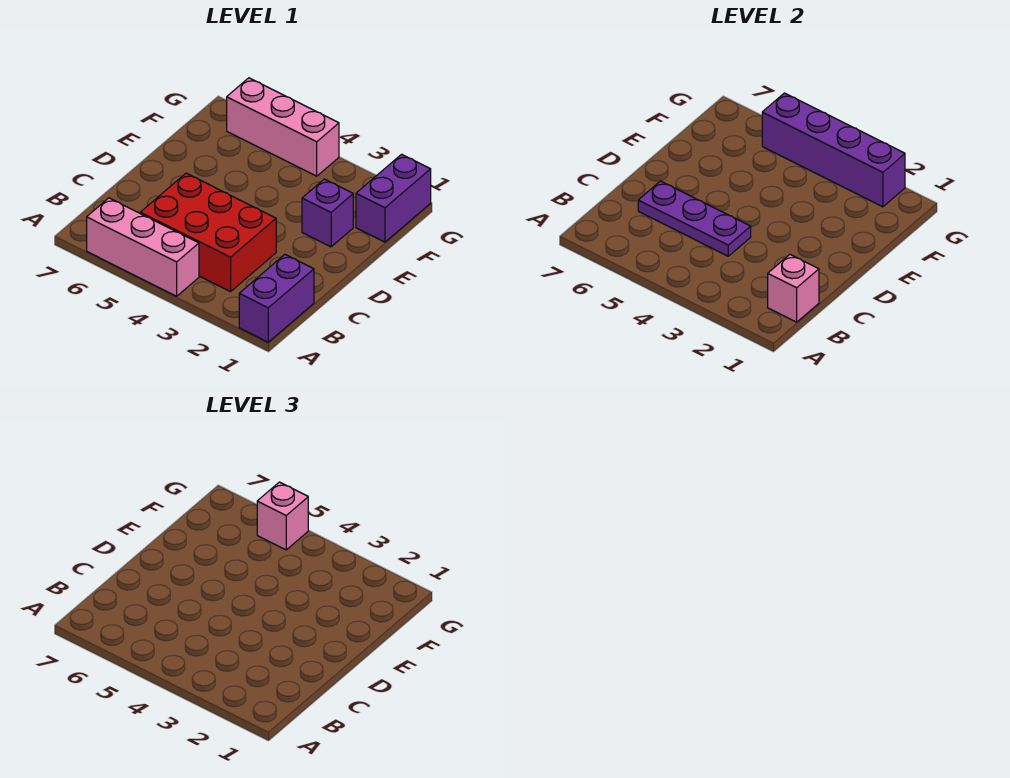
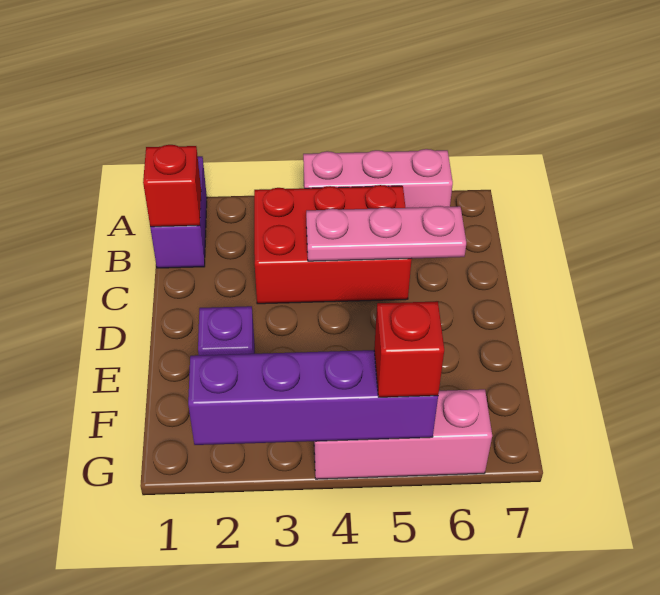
pink 1x1 brick [768,255,819,322] -> red 1x1 brick [143,145,201,227]
purple 1x3 plate [638,181,751,256] -> pink 1x3 plate [306,206,466,261]
purple 1x2 brick [356,154,431,242] -> none
pink 1x1 brick [257,482,308,550] -> red 1x1 brick [374,301,444,397]

